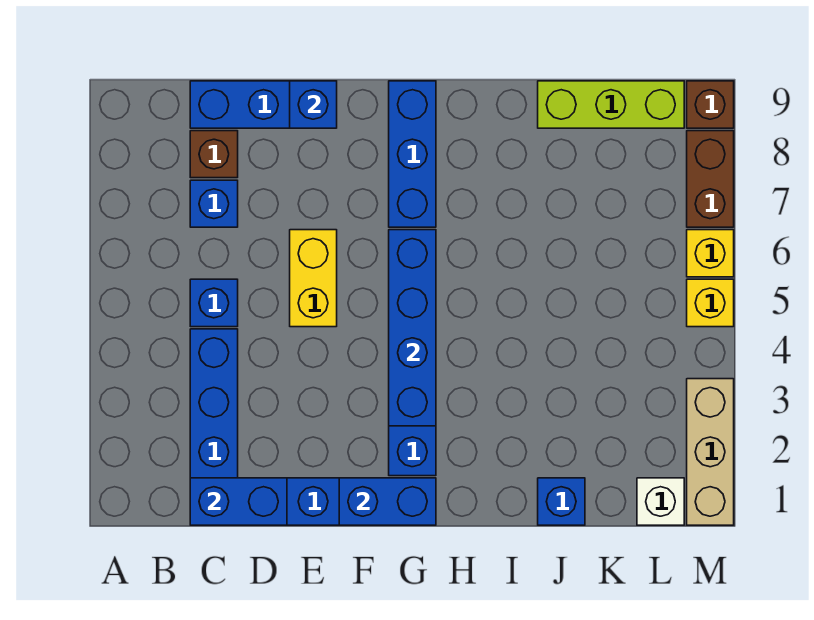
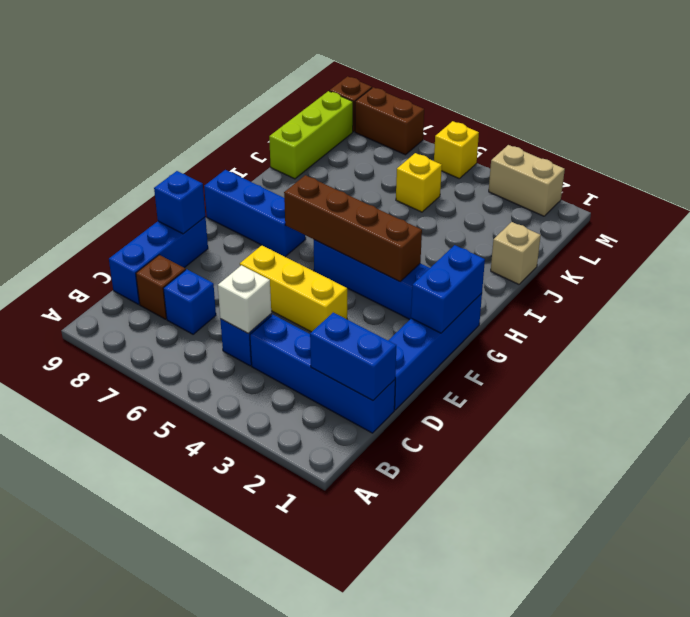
blue 1x2 brick [190,478,287,525] -> blue 1x2 brick turned to [310,313,396,401]
yellow 1x2 brick [290,230,337,327] -> yellow 1x3 brick [240,245,347,332]
blue 1x4 brick [389,230,436,426] -> brown 1x4 brick [284,175,422,281]
blue 1x1 brick [538,478,585,525] -> tan 1x1 brick [491,222,541,284]
white 1x1 brick [637,478,684,525] -> white 1x1 brick moved to [218,265,271,333]
tan 1x3 brick [687,379,734,525] -> tan 1x2 brick [489,145,565,216]
yellow 1x1 brick [687,230,734,277] -> yellow 1x1 brick moved to [396,153,442,212]

